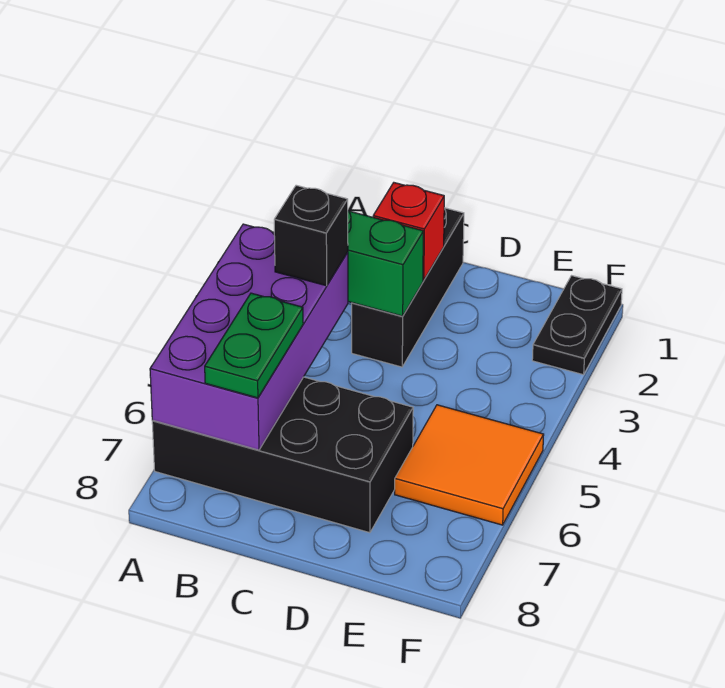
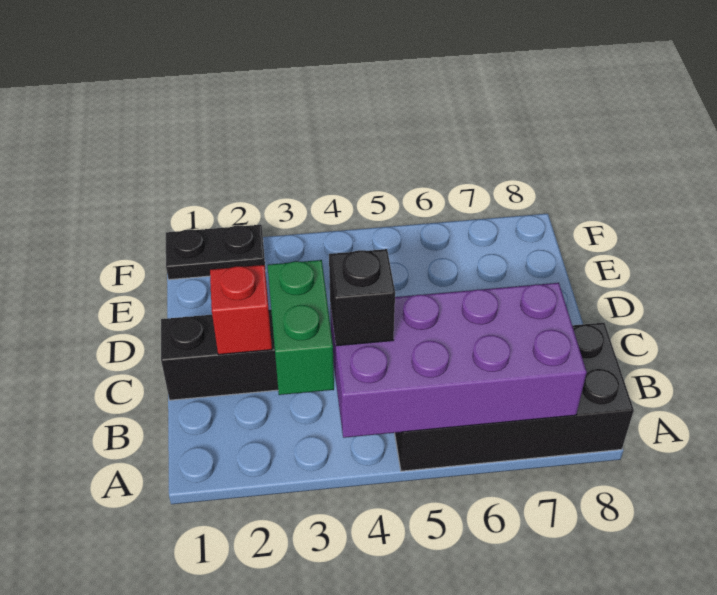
black 2x4 brick [152,377,413,533] -> black 2x4 brick turned to [395,323,634,471]
green 1x2 plate [205,293,303,398] -> none
orange 2x2 tile [395,405,544,525] -> none

